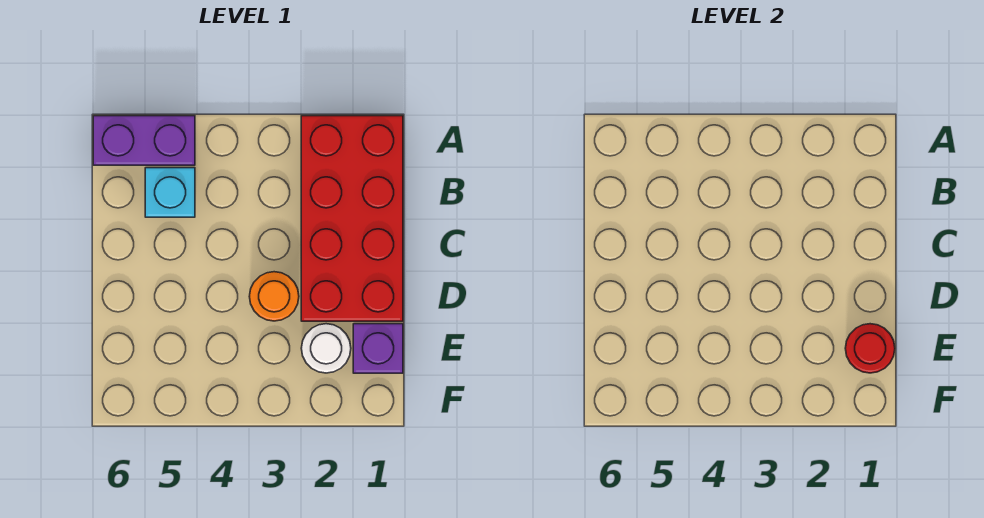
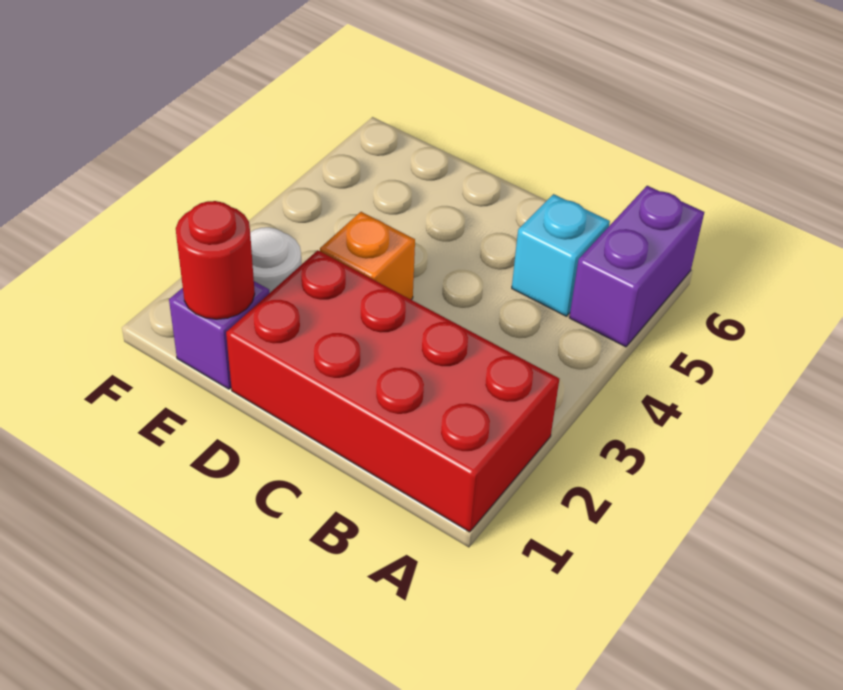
orange 1x1 round brick [249,272,299,321] -> orange 1x1 brick [320,212,415,300]

